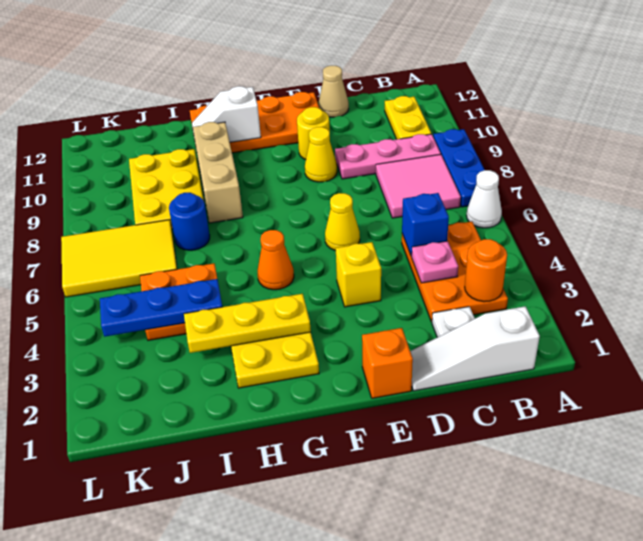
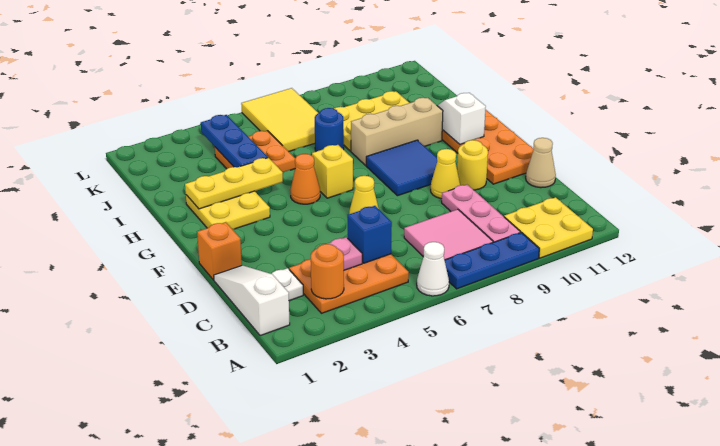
yellow 1x2 plate [385,96,431,139] -> yellow 2x2 plate [504,197,593,258]
yellow 1x1 brick [336,242,381,307] -> yellow 1x1 brick moved to [312,145,353,198]
none -> blue 2x2 tile [366,140,437,196]
yellow 1x3 plate [184,294,311,353] -> yellow 1x3 plate turned to [185,158,283,209]

